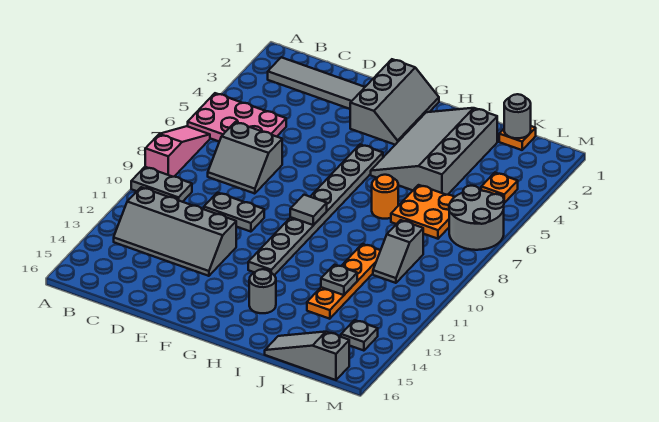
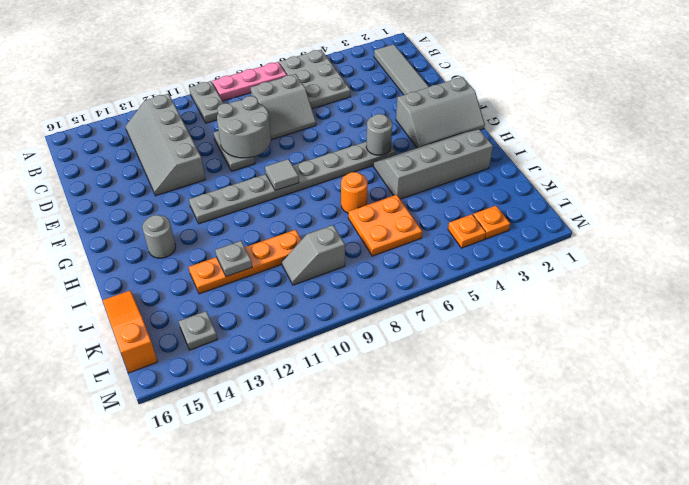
pink 2x3 plate [188,93,286,142] -> grey 2x3 plate [279,50,351,109]
pink 1x3 slope [145,126,210,177] -> pink 1x3 plate [212,62,287,101]
grey 2x2 slope [208,122,282,194] -> grey 2x2 slope turned to [251,74,316,140]
grey 3x4 slope [371,108,497,195] -> grey 2x4 slope [373,130,493,199]
grey 1x3 slope [265,332,349,380] -> orange 1x3 slope [103,290,158,373]
orange 1x1 plate [499,126,536,150] -> orange 1x1 plate moved to [473,206,510,239]
grey 1x1 round brick [504,94,531,138] -> grey 1x1 round brick moved to [366,114,392,155]
grey 2x2 round brick [449,186,504,250] -> grey 2x2 round brick moved to [217,96,271,158]

